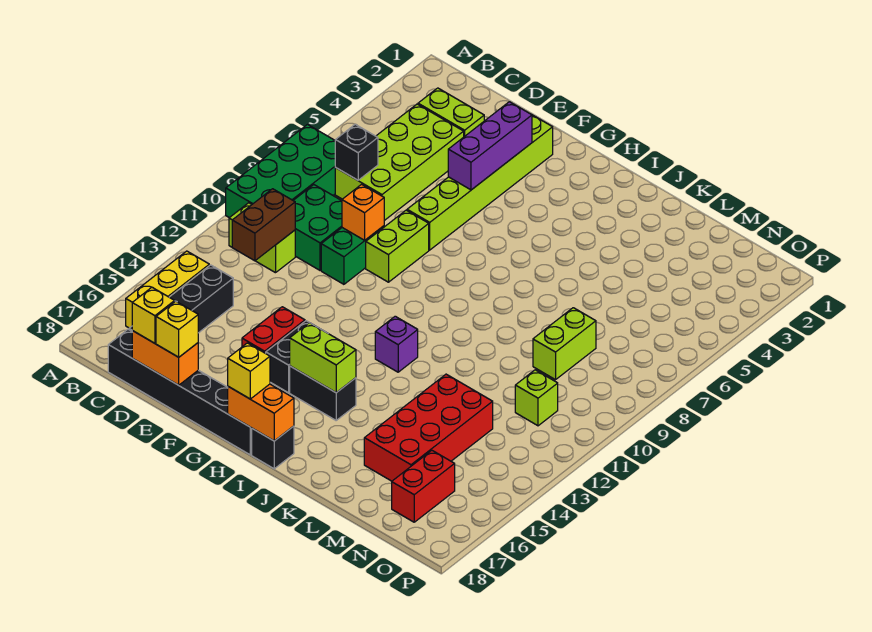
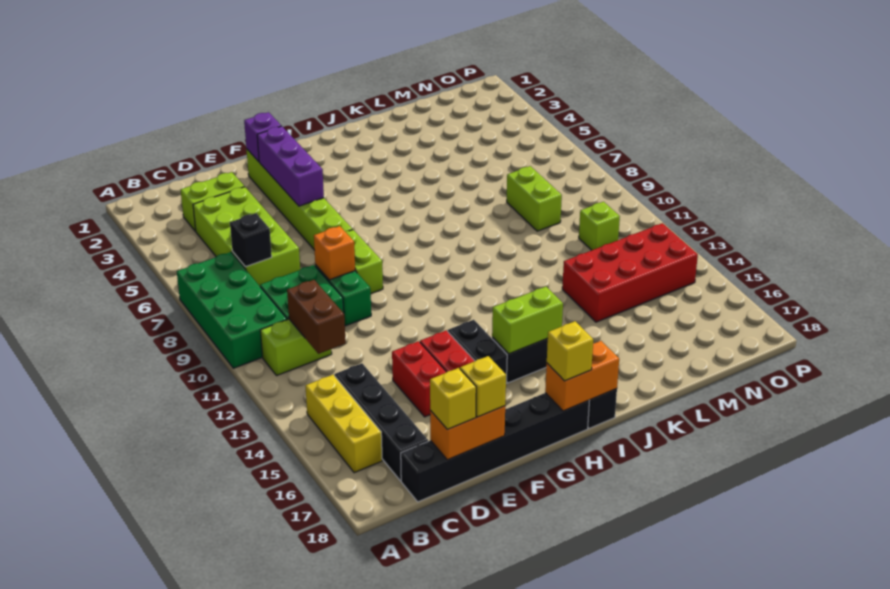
purple 1x1 brick [375,316,418,372] -> purple 1x1 brick moved to [244,112,281,162]
red 2x4 brick [364,374,493,481] -> red 2x4 brick turned to [562,223,698,322]
red 1x2 brick [392,450,455,522] -> red 1x2 brick moved to [392,341,446,417]

